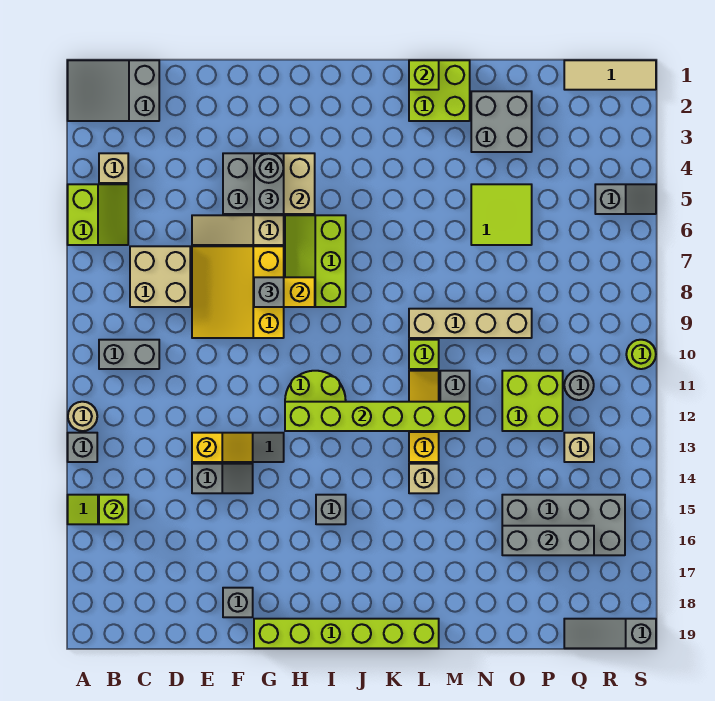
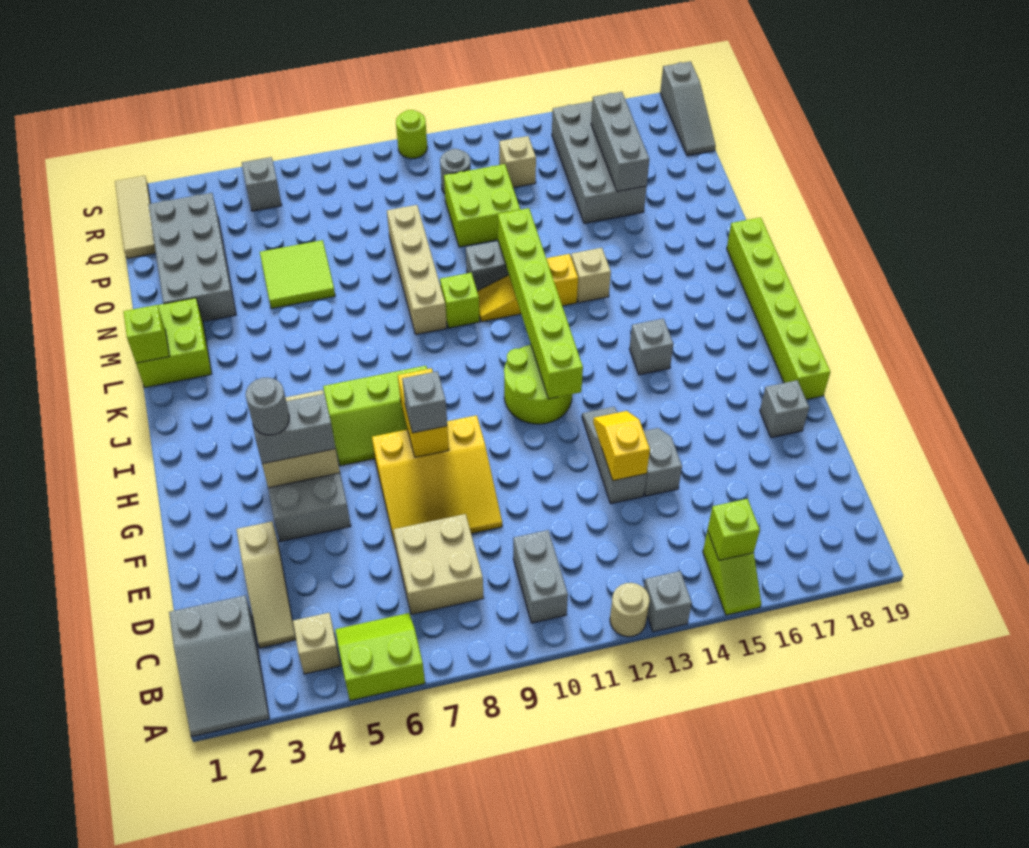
tan 1x3 slope [192,215,284,245] -> tan 1x3 slope moved to [237,522,296,648]
grey 2x2 brick [471,91,532,152] -> grey 2x4 brick [149,193,236,322]

